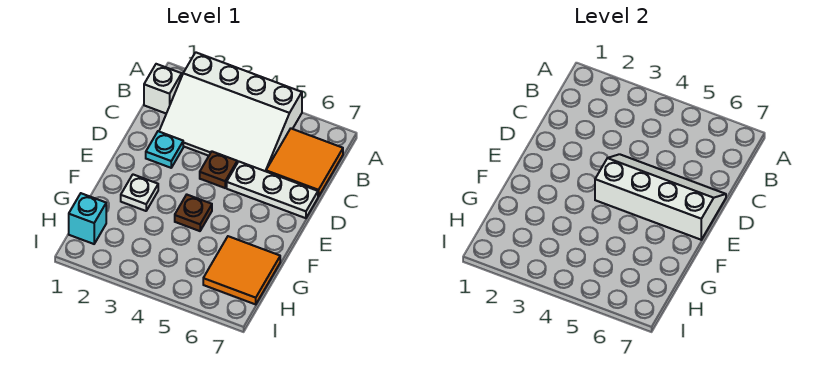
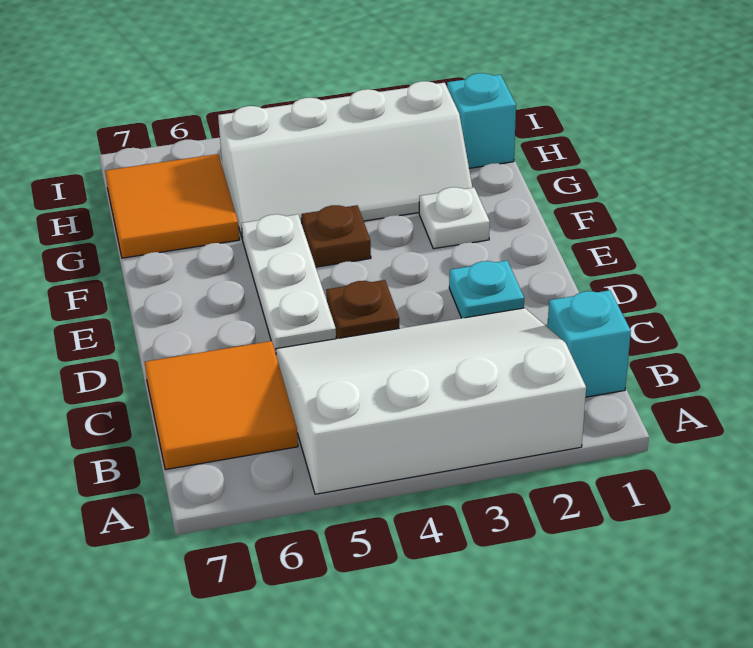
white 1x1 brick [144,64,182,113] -> cyan 1x1 brick [548,290,631,397]
white 2x4 slope [595,154,726,240] -> white 2x4 slope moved to [218,81,472,239]
white 1x3 plate [227,162,318,218] -> white 1x3 plate turned to [241,214,336,352]

